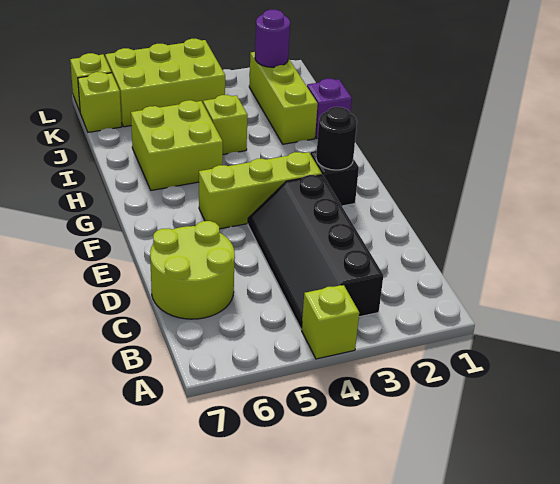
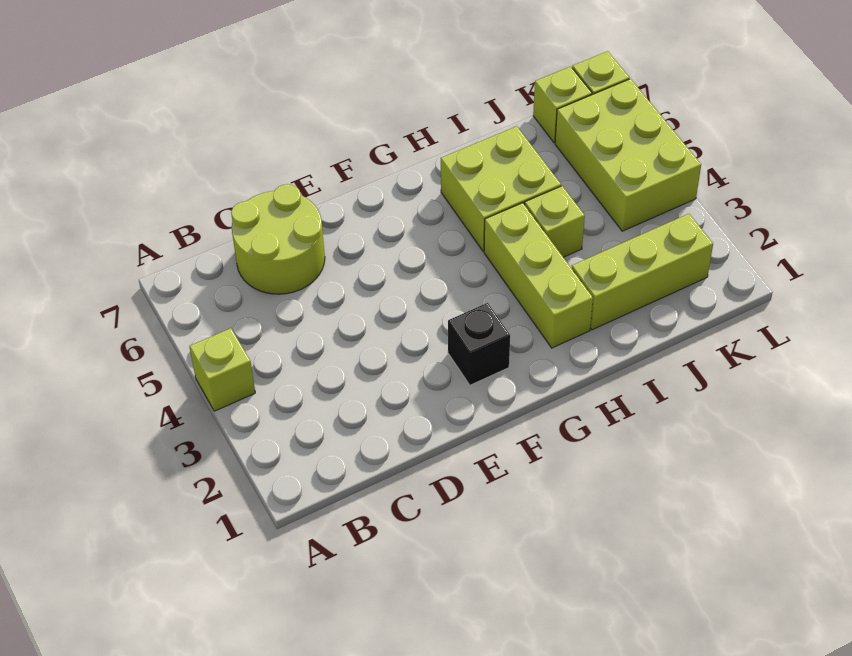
black 2x4 slope [248,175,383,329] -> none
black 1x1 round brick [316,107,357,170] -> none
lime 1x3 brick [199,152,322,229] -> lime 1x3 brick moved to [484,203,593,348]
purple 1x1 brick [307,79,352,139] -> none
purple 1x1 round brick [255,10,290,67] -> none

